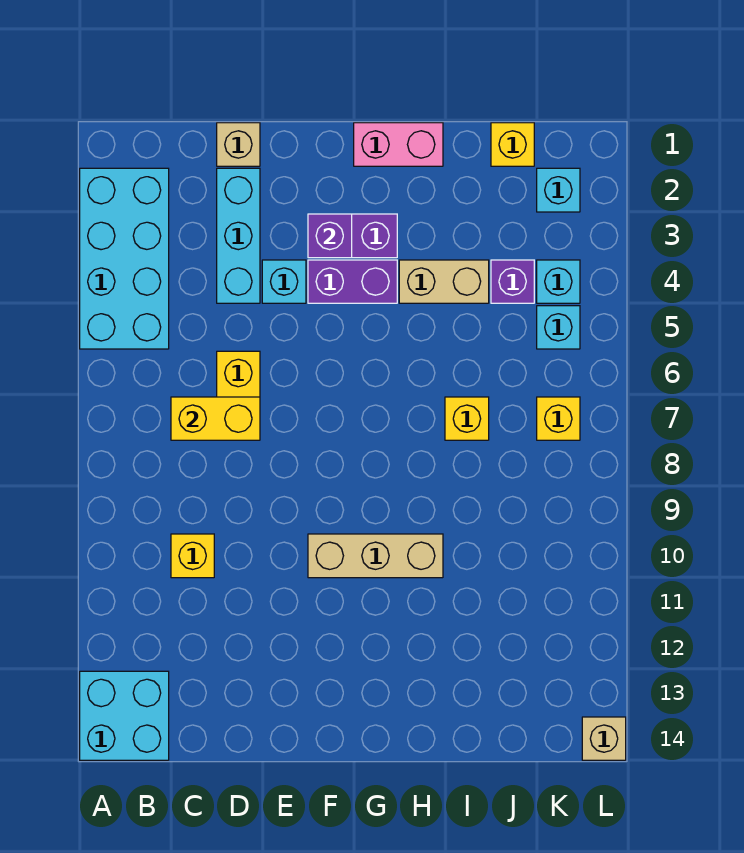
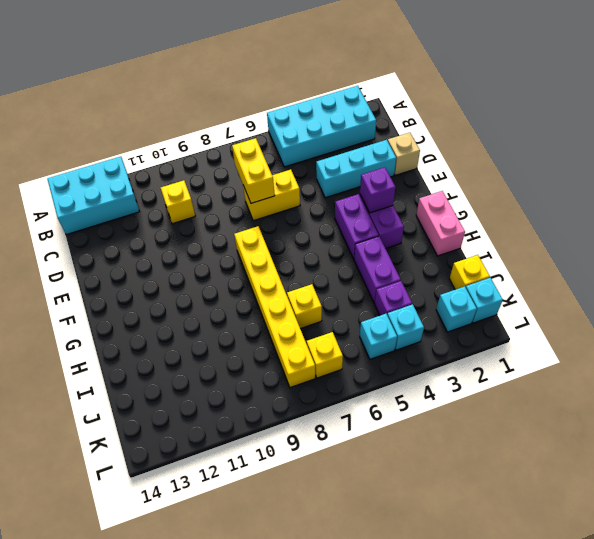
cyan 2x2 brick [80,671,169,760] -> cyan 2x3 brick [47,157,140,235]
cyan 1x1 brick [262,260,306,303] -> cyan 1x1 brick moved to [466,278,503,323]
none -> yellow 1x6 brick [234,226,315,388]
tan 1x3 brick [308,534,443,578] -> none
tan 1x2 brick [399,260,489,303] -> purple 1x2 brick [354,236,401,303]
tan 1x1 brick [582,717,626,760] -> none

